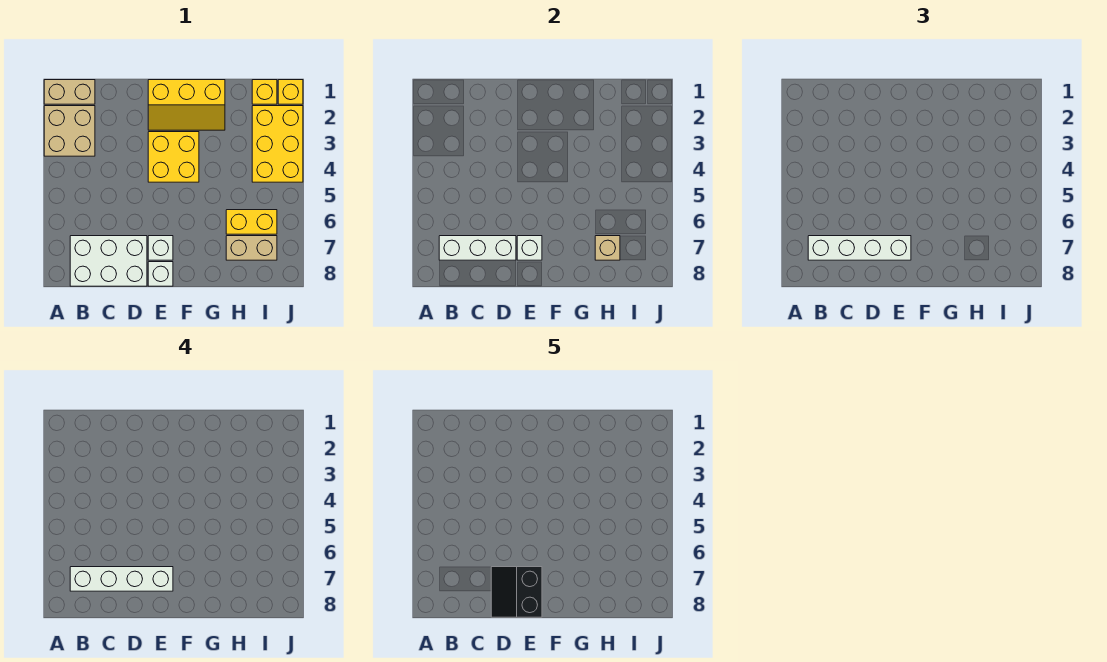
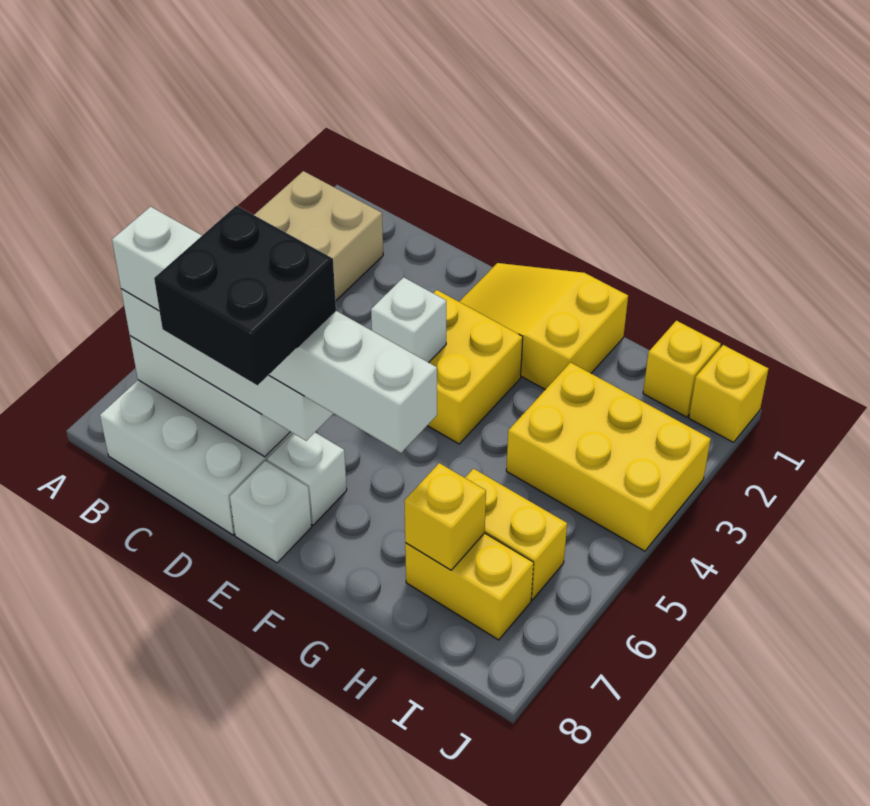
tan 1x2 brick [44,80,95,104] -> none
white 1x4 brick [70,567,173,591] -> white 1x6 brick [112,207,437,453]
black 2x2 slope [491,567,542,617] -> black 2x2 brick [154,206,336,385]
yellow 2x3 slope [148,80,225,130] -> yellow 2x3 slope turned to [459,263,628,390]
white 1x1 brick [517,236,542,260] -> white 1x1 brick moved to [371,277,446,363]
tan 1x2 brick [226,236,277,260] -> yellow 1x2 brick [405,533,534,640]
tan 1x1 brick [595,236,620,260] -> yellow 1x1 brick [404,463,486,570]
yellow 2x3 brick [252,106,303,182] -> yellow 2x3 brick turned to [506,363,711,551]

